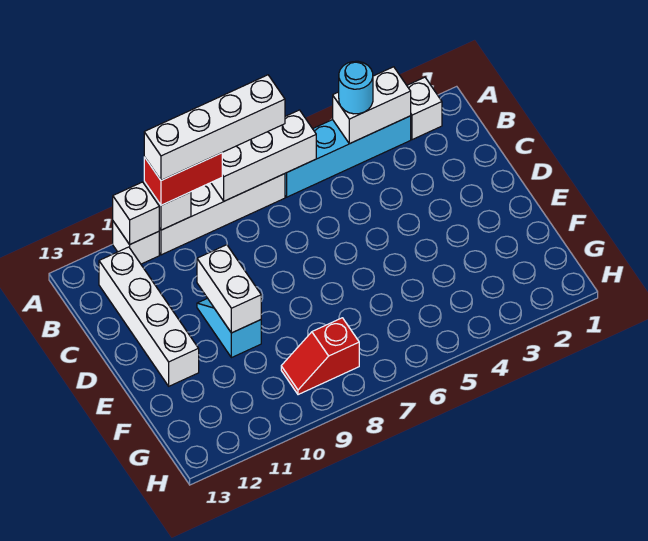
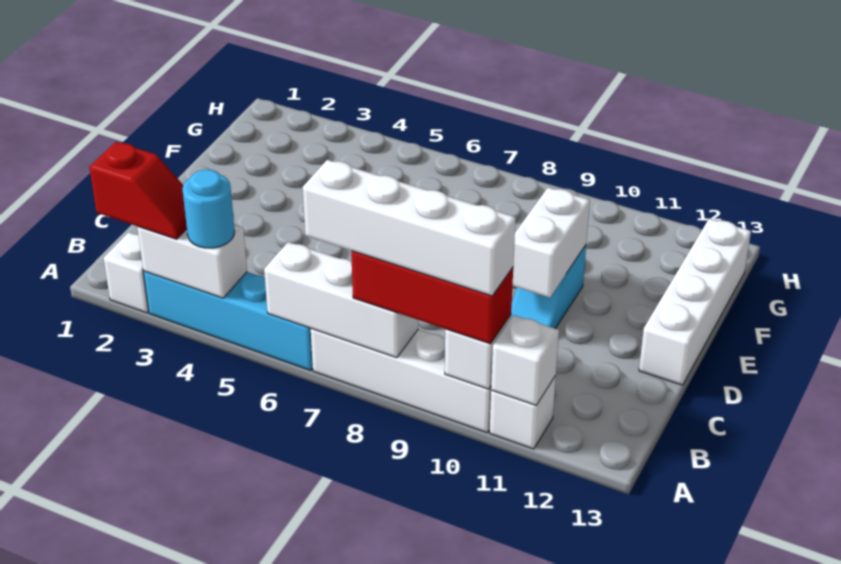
red 1x2 brick [144,153,222,205] -> red 1x3 brick [351,251,513,344]
white 1x4 brick [99,247,199,386] -> white 1x4 brick moved to [639,219,751,385]
red 1x2 slope [281,318,359,395] -> red 1x2 slope moved to [90,142,187,239]

